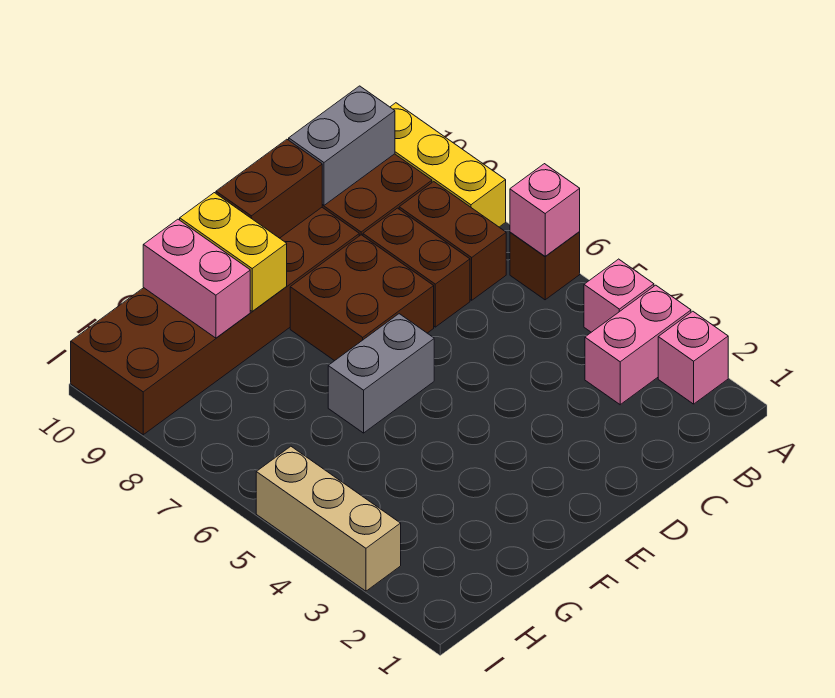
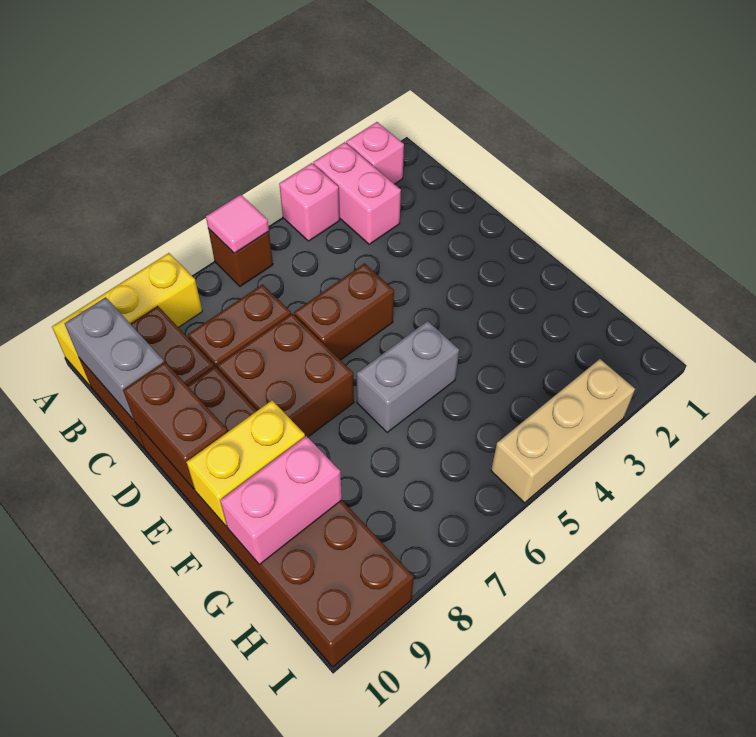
pink 1x1 brick [510,164,580,256] -> pink 1x1 tile [206,195,269,253]
brown 1x2 brick [399,182,506,300] -> brown 1x2 brick moved to [294,264,394,360]
grey 1x2 brick [328,314,434,433] -> grey 1x2 brick turned to [357,321,459,433]

